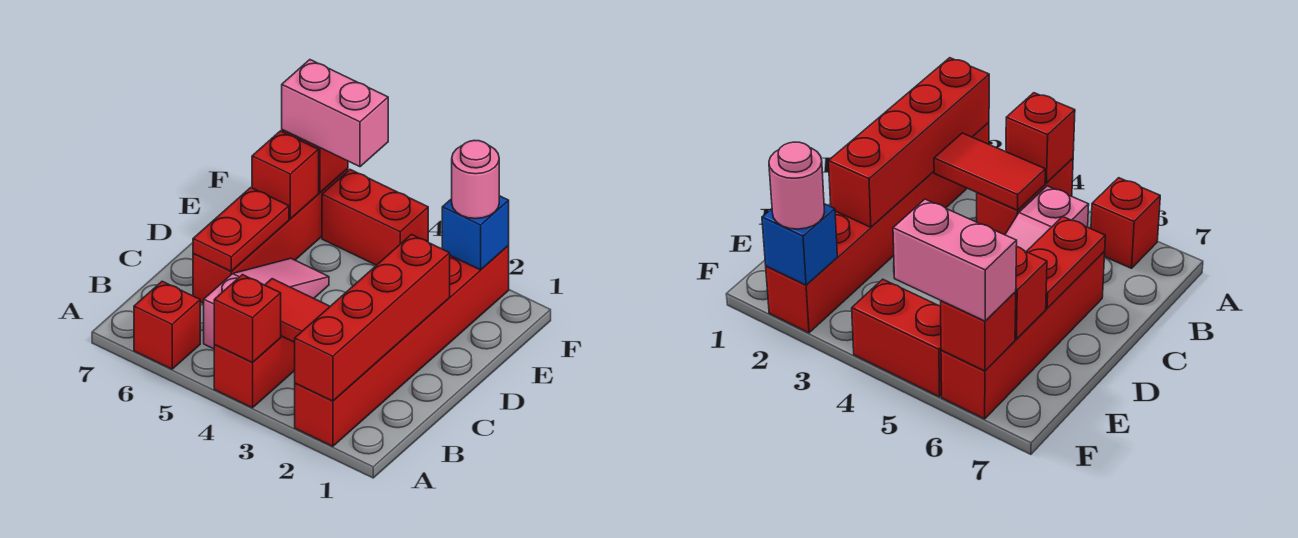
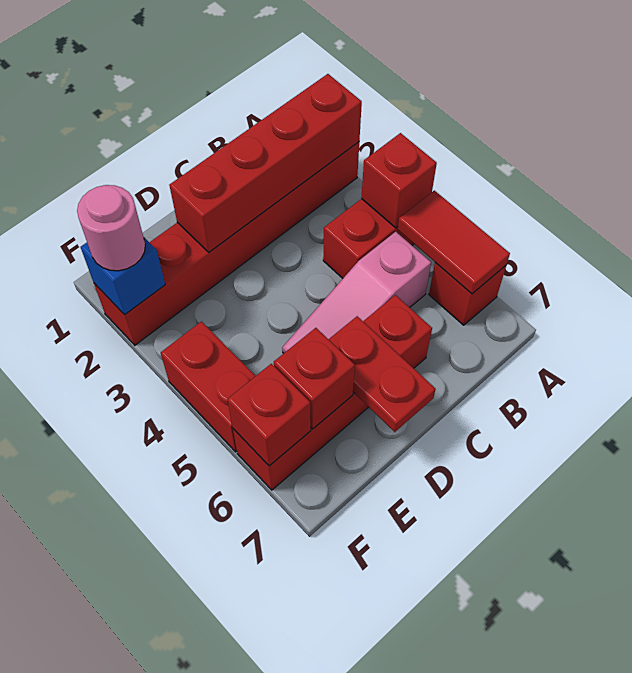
red 1x2 tile [265,279,330,342] -> red 1x2 tile moved to [398,190,510,294]
red 1x2 plate [193,188,289,271] -> red 1x2 plate turned to [329,316,436,432]
pink 1x2 brick [282,60,388,167] -> none

